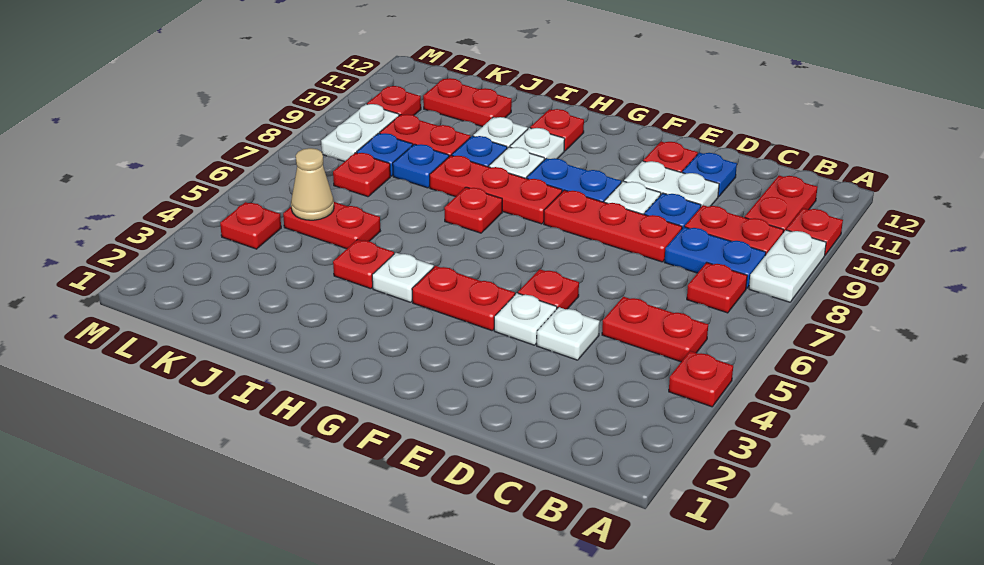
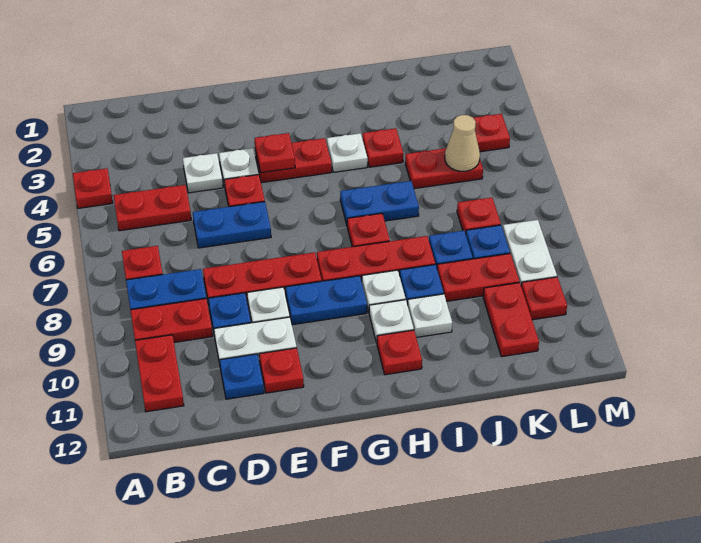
white 1x2 plate [749,230,826,302] -> none
red 1x1 plate [786,208,843,255] -> red 1x1 plate moved to [255,133,295,173]
none -> blue 1x2 plate [193,202,271,248]
none -> blue 1x2 plate [340,181,419,225]
red 1x2 plate [423,78,512,127] -> red 1x2 plate turned to [483,283,539,357]

